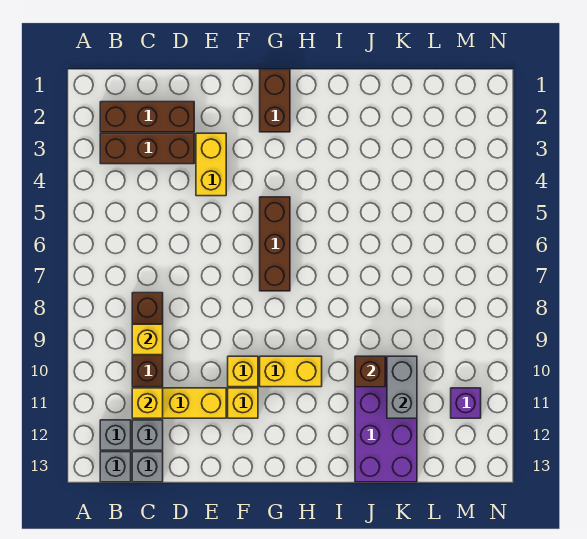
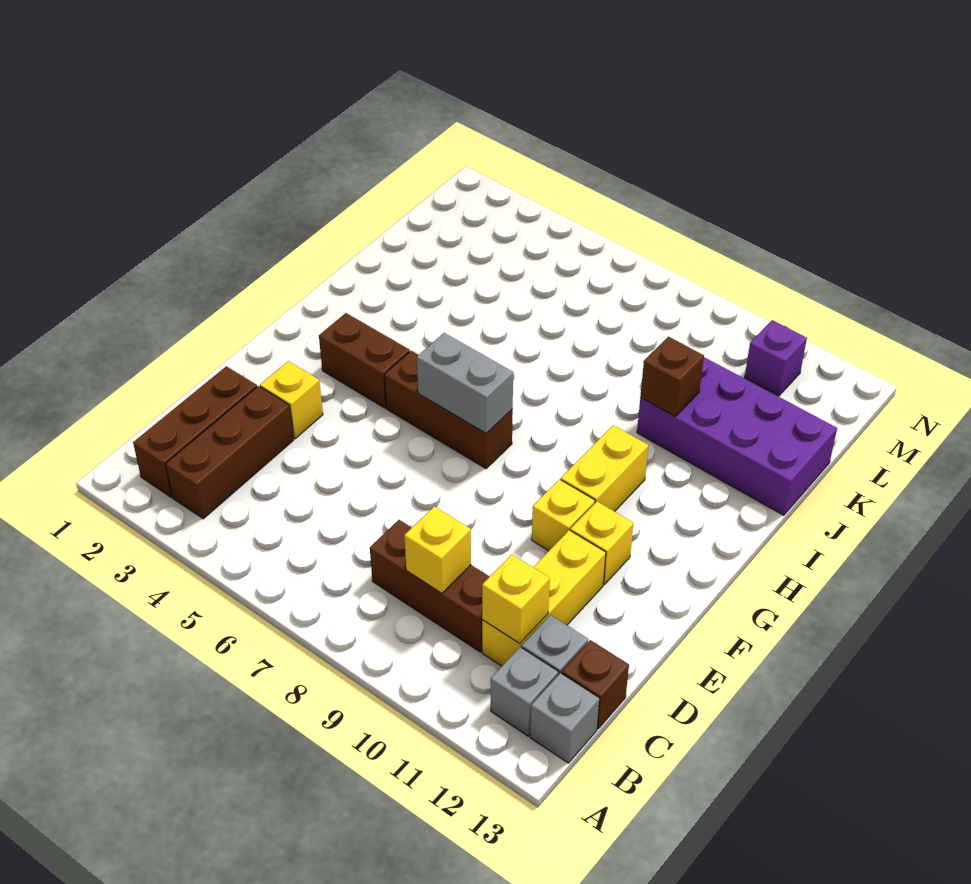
grey 1x1 brick [132,452,163,482] -> brown 1x1 brick [562,640,629,729]
yellow 1x2 brick [196,133,226,196] -> yellow 1x1 brick [260,361,323,439]
brown 1x2 brick [260,70,290,132] -> brown 1x2 brick moved to [319,313,410,408]
grey 1x2 brick [387,356,417,418] -> grey 1x2 brick moved to [417,333,513,433]

